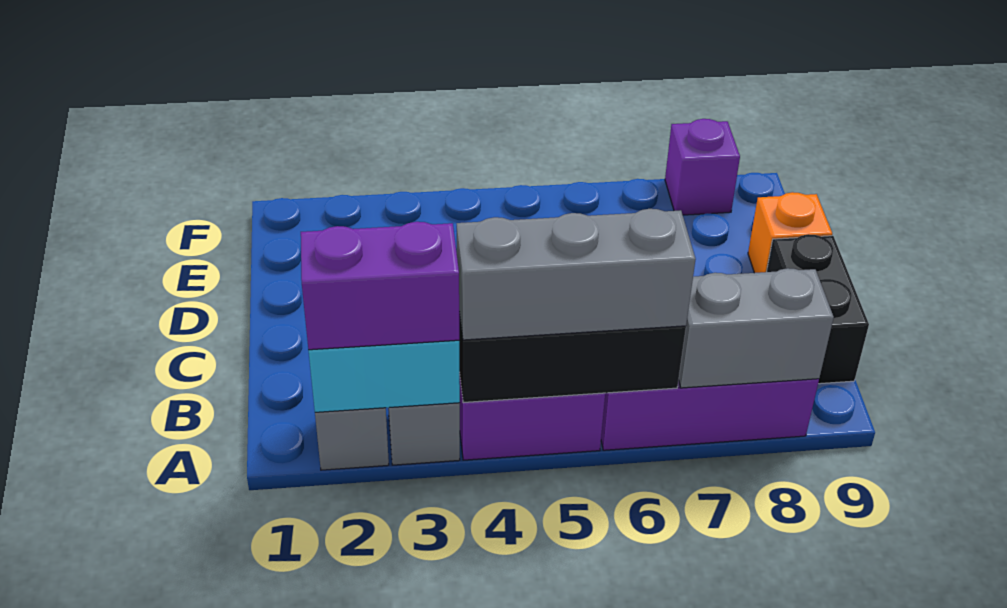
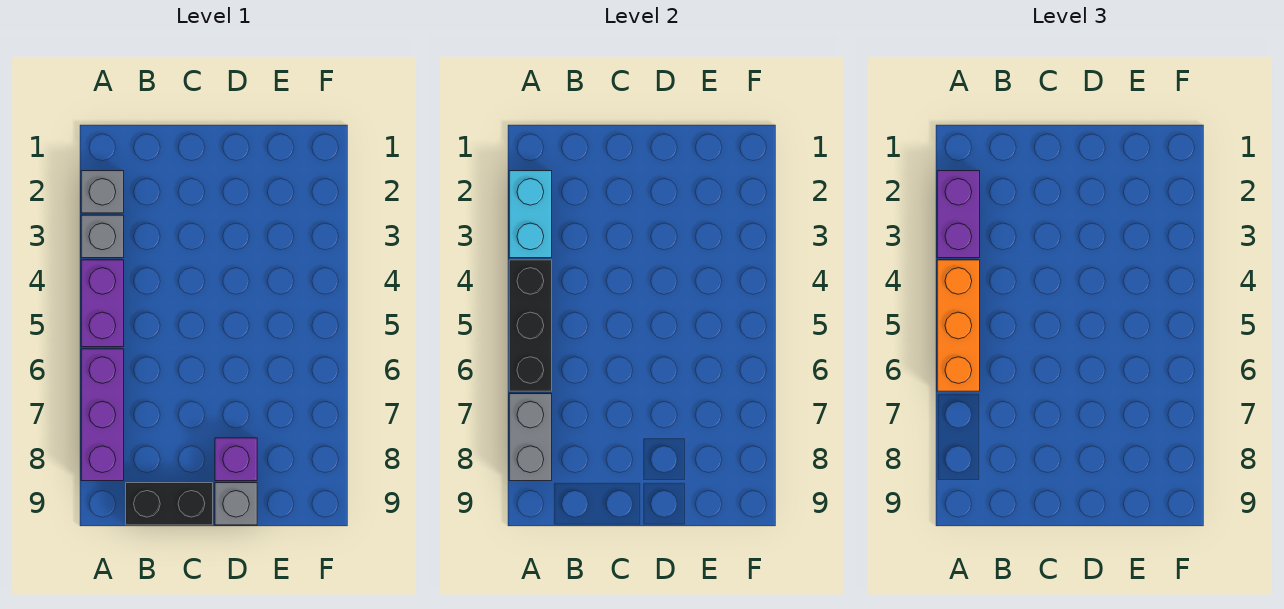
grey 1x3 brick [457,209,696,340] -> orange 1x3 brick [937,260,980,391]
orange 1x1 brick [748,192,832,273] -> grey 1x1 brick [215,483,257,525]
purple 1x1 brick [665,119,740,215] -> purple 1x1 brick moved to [215,438,257,481]

